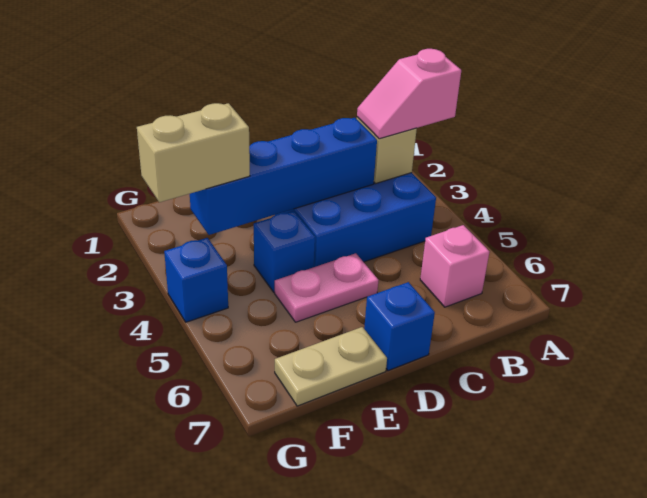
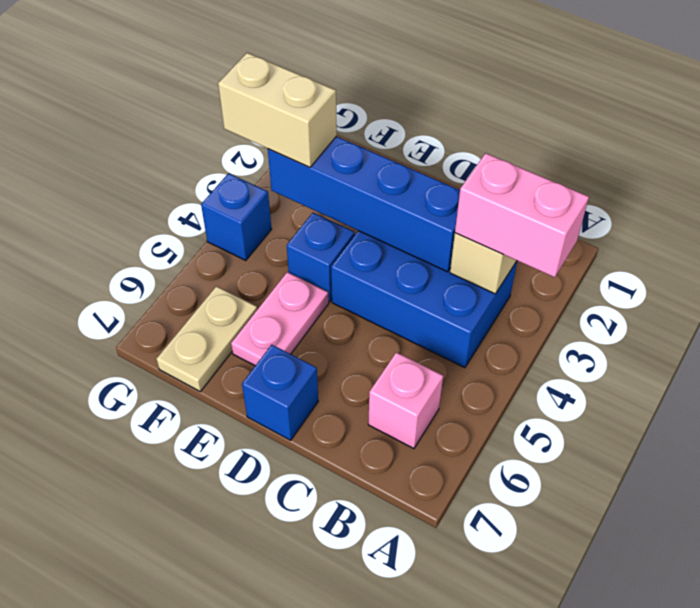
pink 1x2 slope [357,49,461,139] -> pink 1x2 brick [455,153,589,277]
pink 1x2 plate [275,253,379,322] -> pink 1x2 plate turned to [231,272,329,366]
tan 1x2 plate [275,327,387,406] -> tan 1x2 plate turned to [156,286,257,391]

